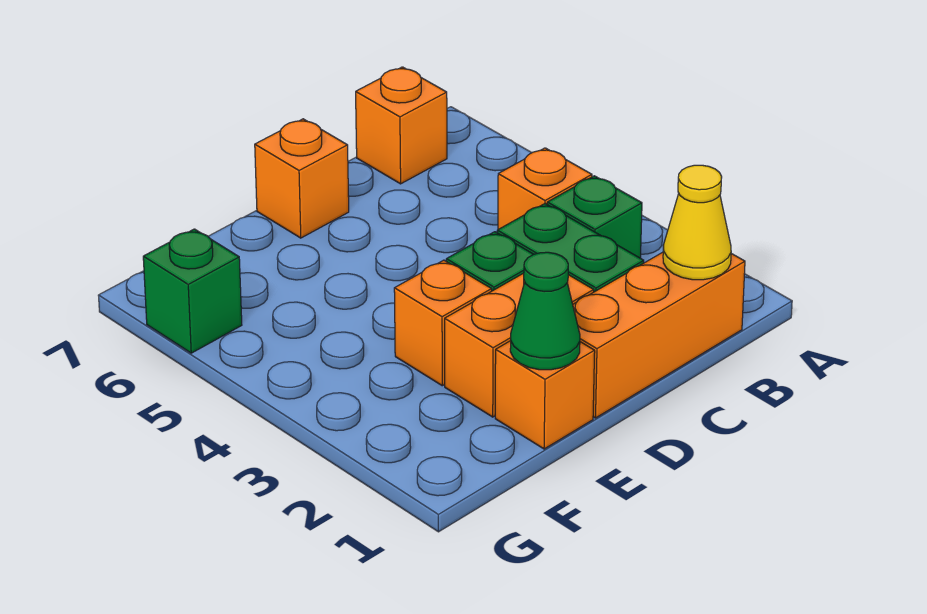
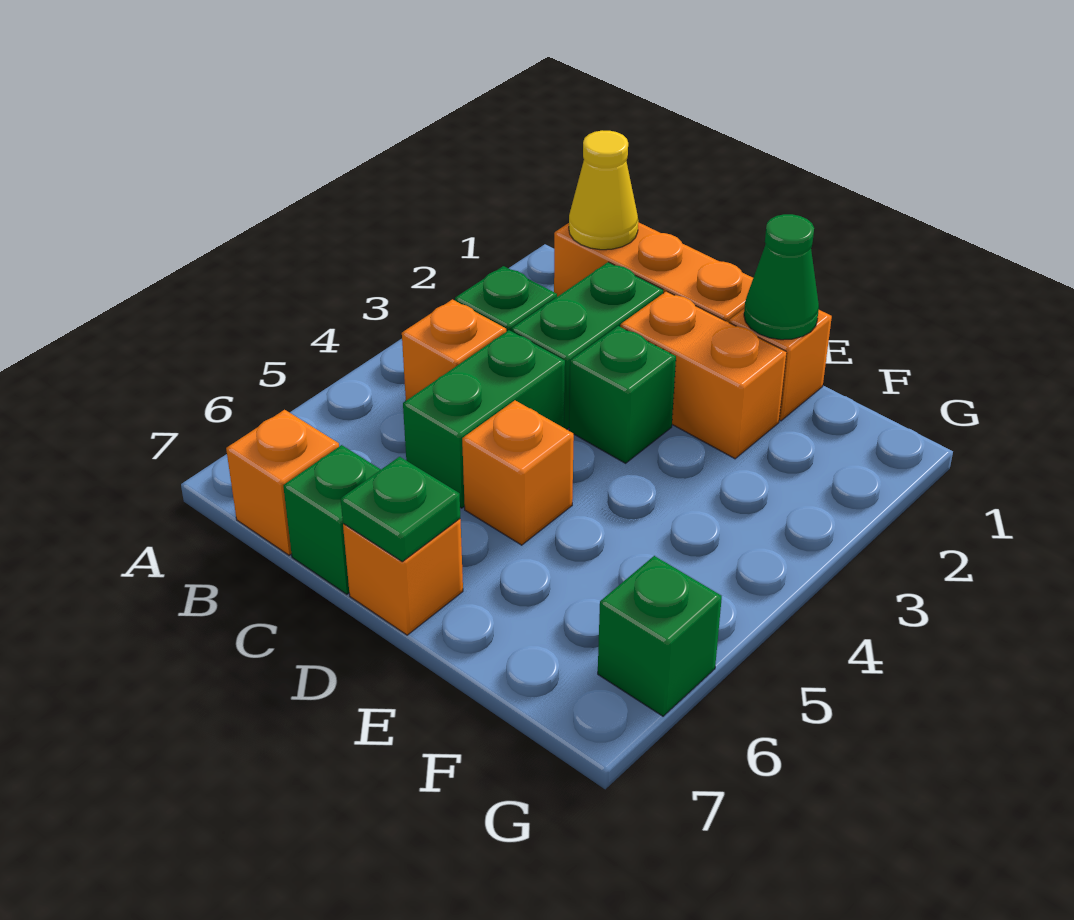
none -> green 1x2 brick [403,330,565,508]
none -> green 1x1 brick [283,445,381,594]
none -> green 1x1 plate [341,457,460,562]
orange 1x1 brick [394,260,492,386] -> orange 1x1 brick moved to [462,400,574,545]

